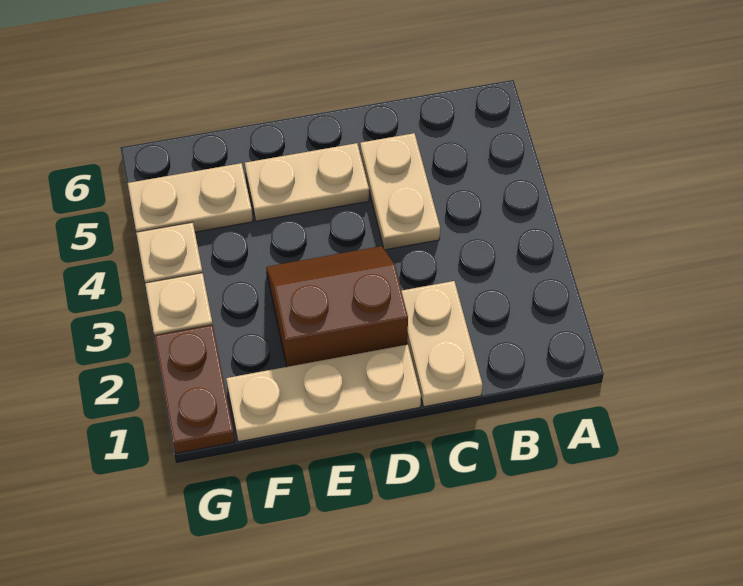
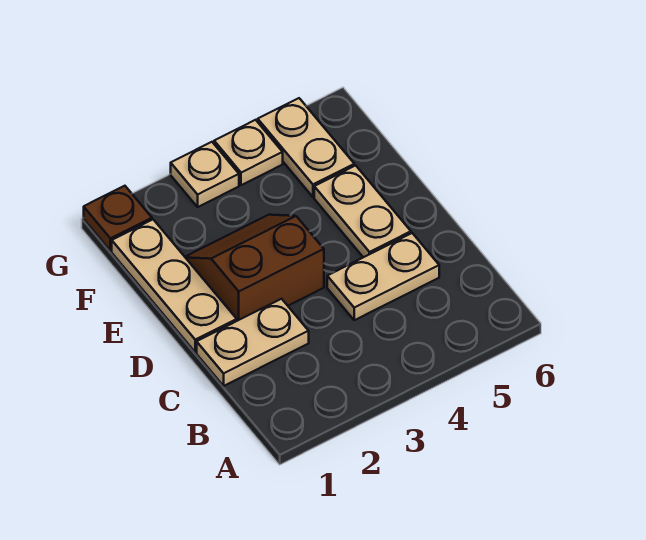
brown 2x2 slope [266,246,408,367] -> brown 2x2 slope turned to [185,215,324,321]
brown 1x2 plate [154,325,235,453] -> brown 1x1 plate [84,186,152,251]

